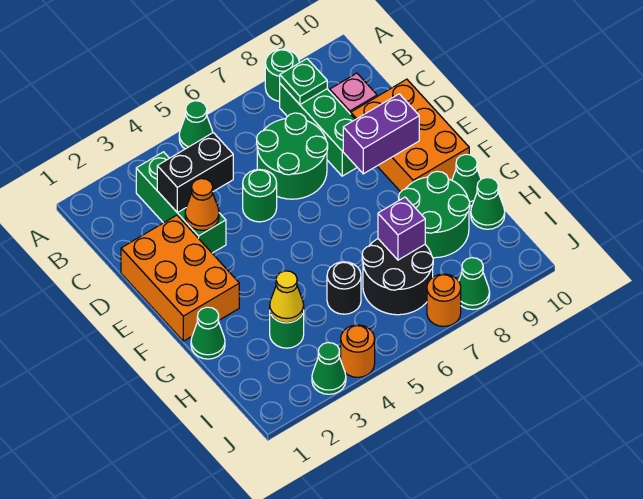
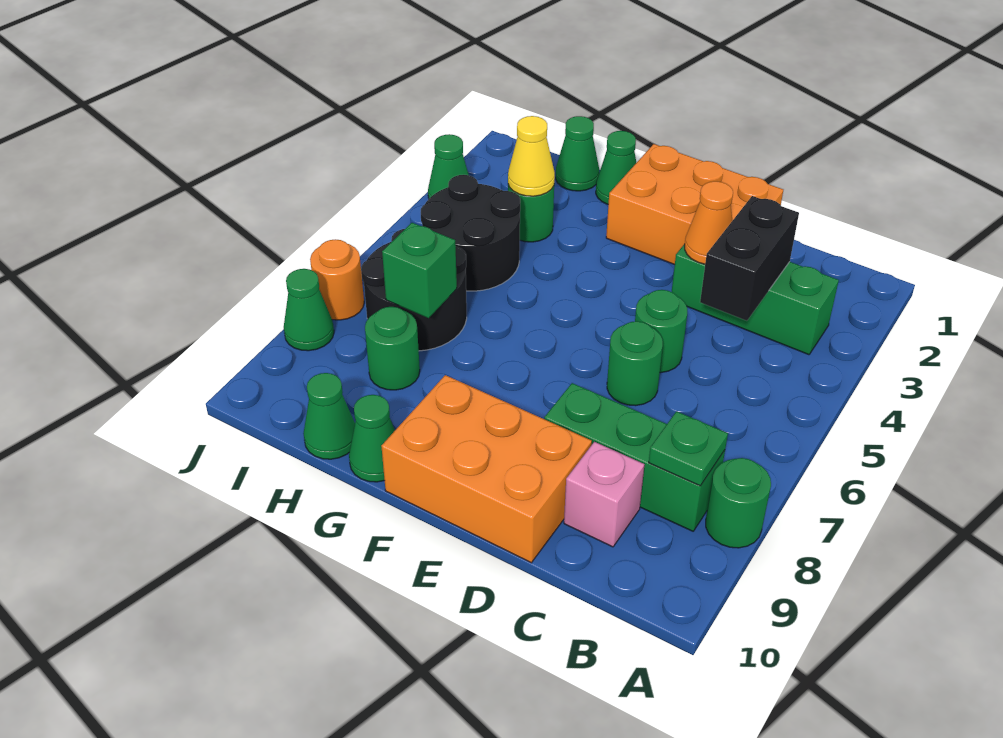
green 1x1 cone [179,101,213,149] -> green 1x1 cone moved to [556,116,599,191]
green 2x2 round brick [257,113,328,199] -> green 1x1 round brick [607,321,663,406]
purple 1x2 brick [343,94,419,174] -> none
green 2x2 round brick [399,171,470,258] -> green 1x1 round brick [365,307,420,390]
black 1x1 round brick [327,262,361,314] -> black 2x2 round brick [421,175,520,291]
purple 1x1 brick [378,197,425,260] -> green 1x1 brick [382,223,457,318]
orange 1x1 round brick [341,325,375,377] -> none

